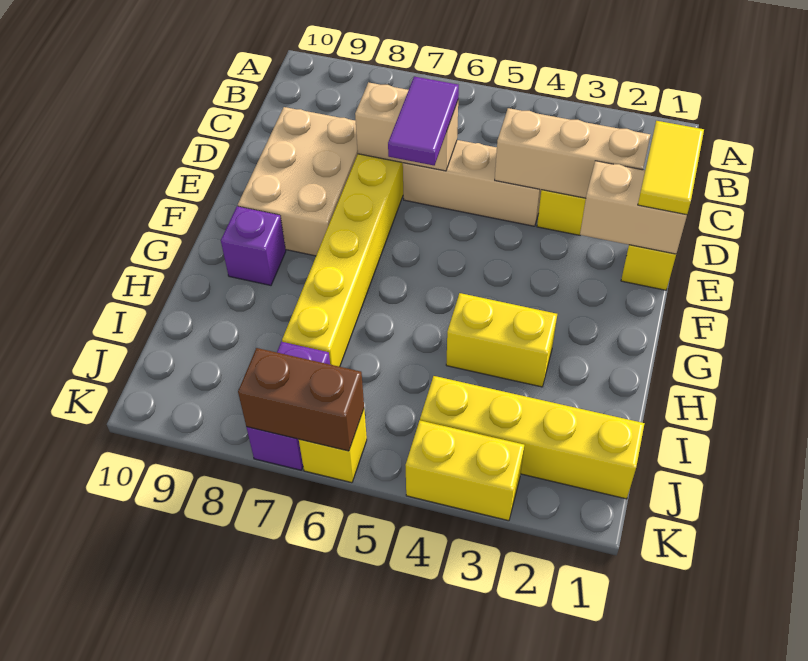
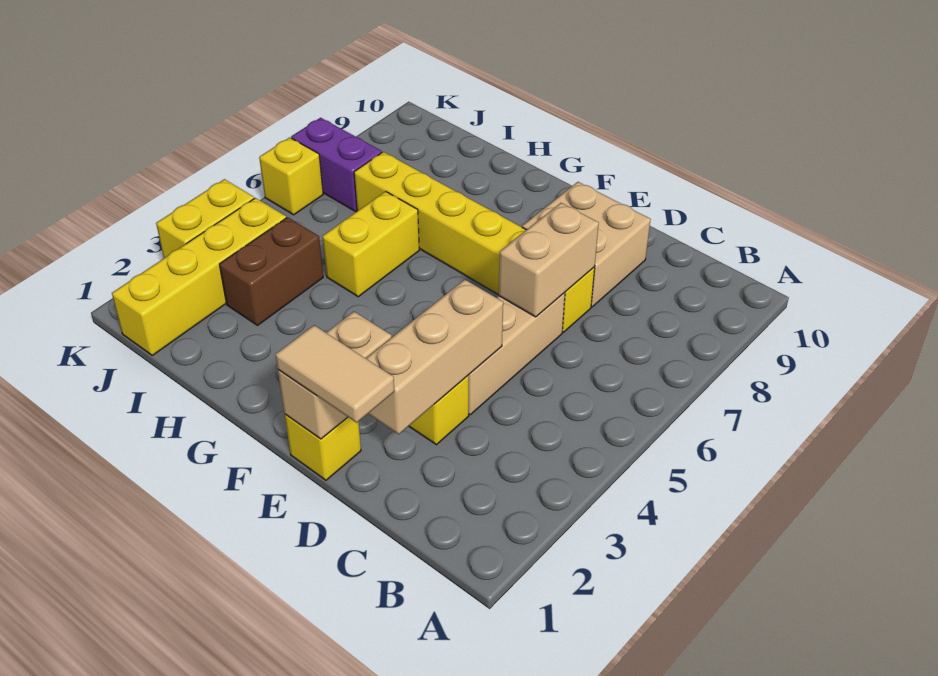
yellow 1x2 tile [638,121,704,215] -> tan 1x2 tile [275,325,395,423]
purple 1x2 tile [388,77,459,165] -> none
tan 2x3 brick [238,107,358,256] -> tan 2x2 brick [522,182,651,307]
purple 1x1 brick [221,206,286,285] -> none
yellow 1x2 brick [446,293,557,387] -> yellow 1x2 brick moved to [322,191,419,297]
brown 1x2 brick [238,348,364,451] -> brown 1x2 brick moved to [219,217,323,325]

